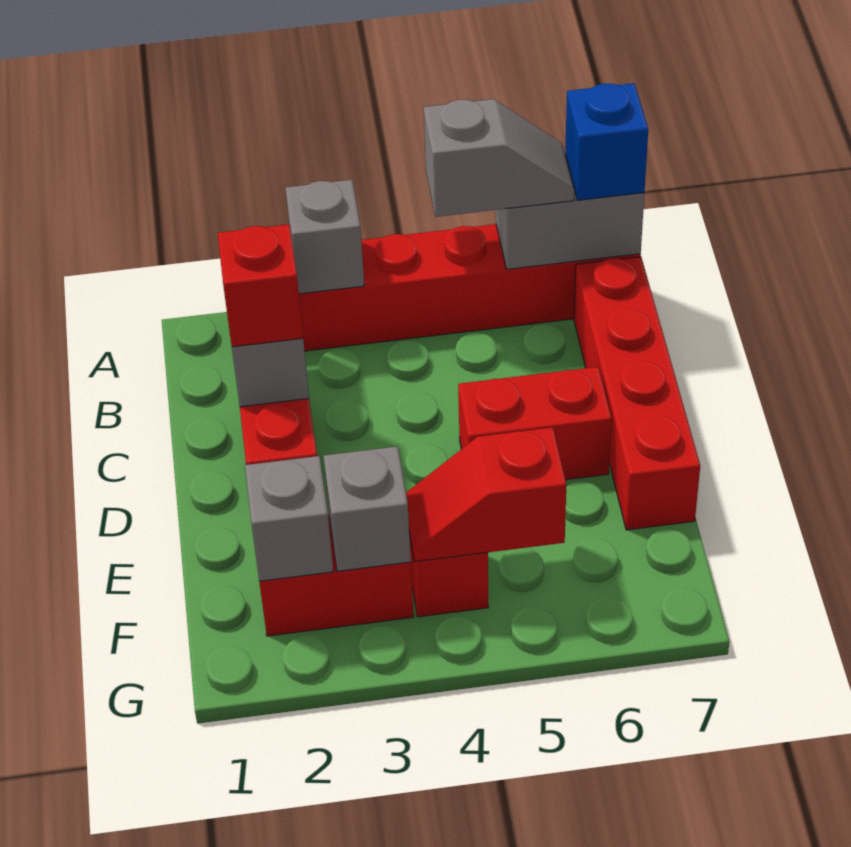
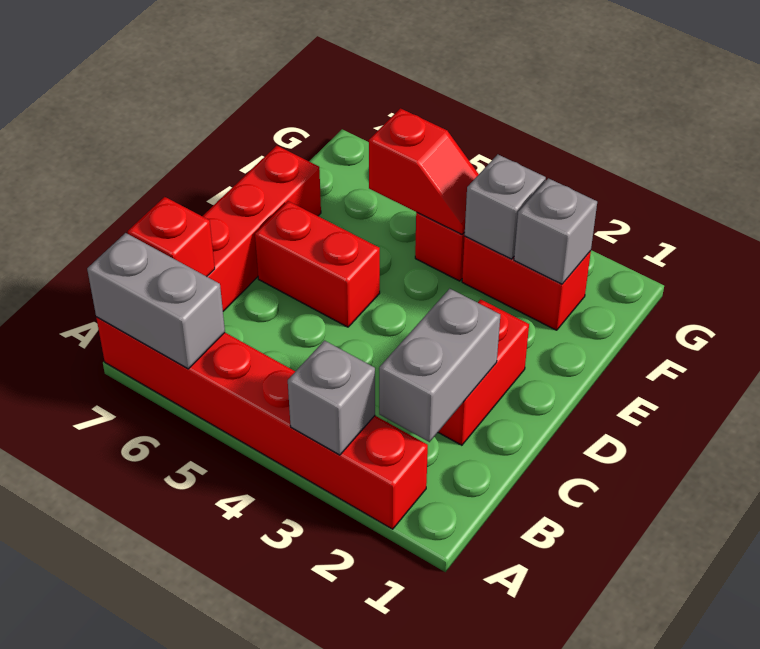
grey 1x2 slope [424,99,574,217] -> none
blue 1x1 brick [565,83,648,200] -> none
red 1x1 brick [218,224,303,347] -> red 1x1 brick moved to [128,197,215,277]

